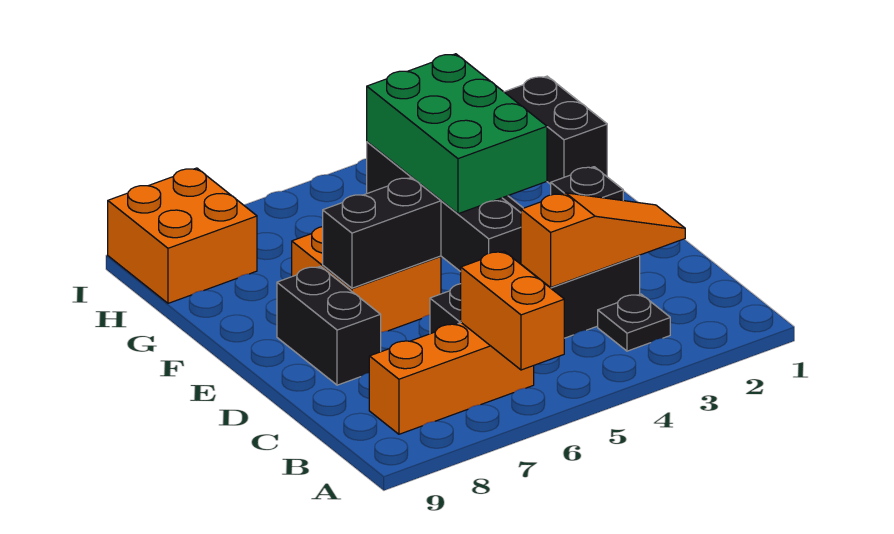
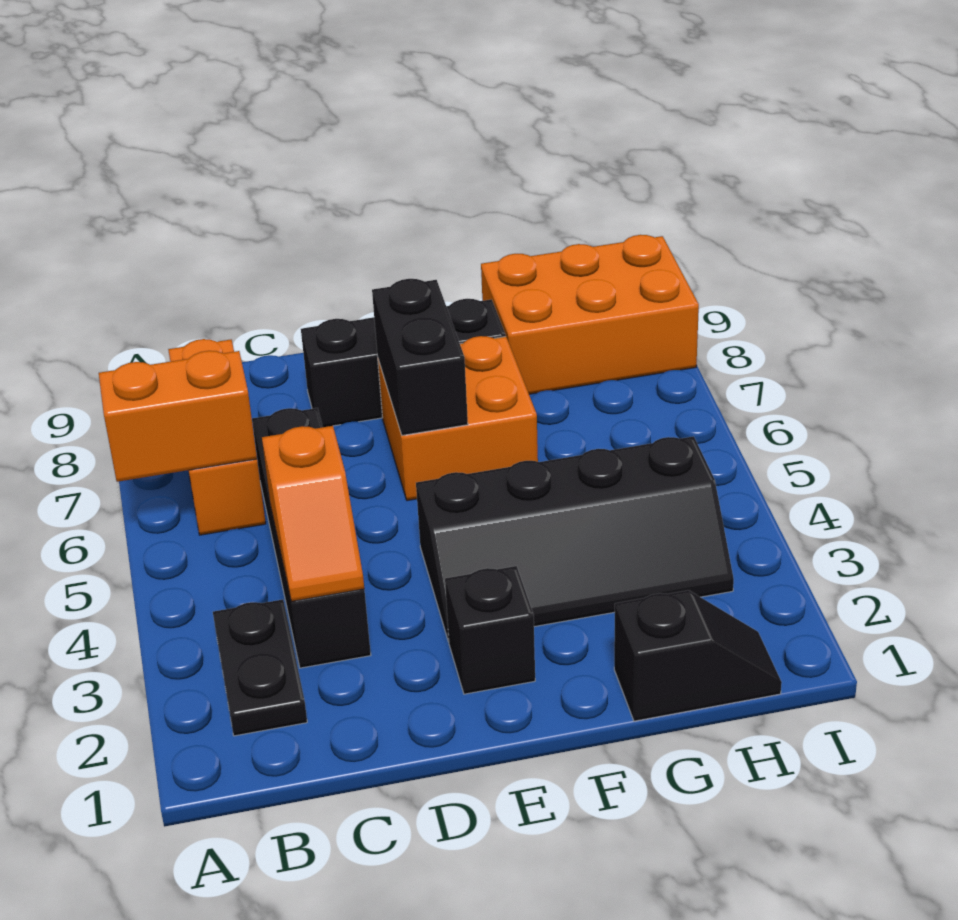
black 1x1 plate [598,294,670,351] -> black 1x2 plate [213,600,307,736]
orange 1x3 slope [521,193,685,288] -> orange 1x2 slope [262,426,364,602]
black 1x2 brick [277,266,381,385] -> black 1x3 brick [301,299,506,427]
green 2x3 brick [367,54,547,214] -> none
black 1x2 brick [505,76,607,184] -> black 1x2 slope [614,590,782,721]
orange 2x2 brick [108,168,257,303] -> orange 2x3 brick [481,235,699,394]

